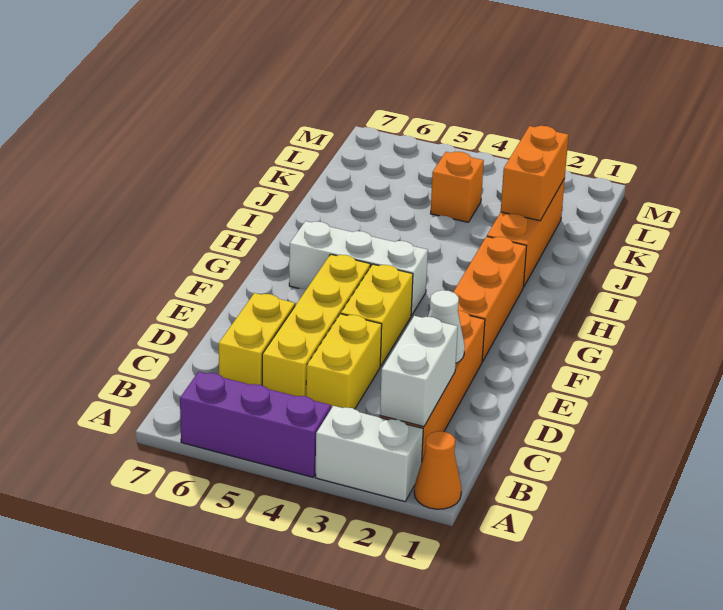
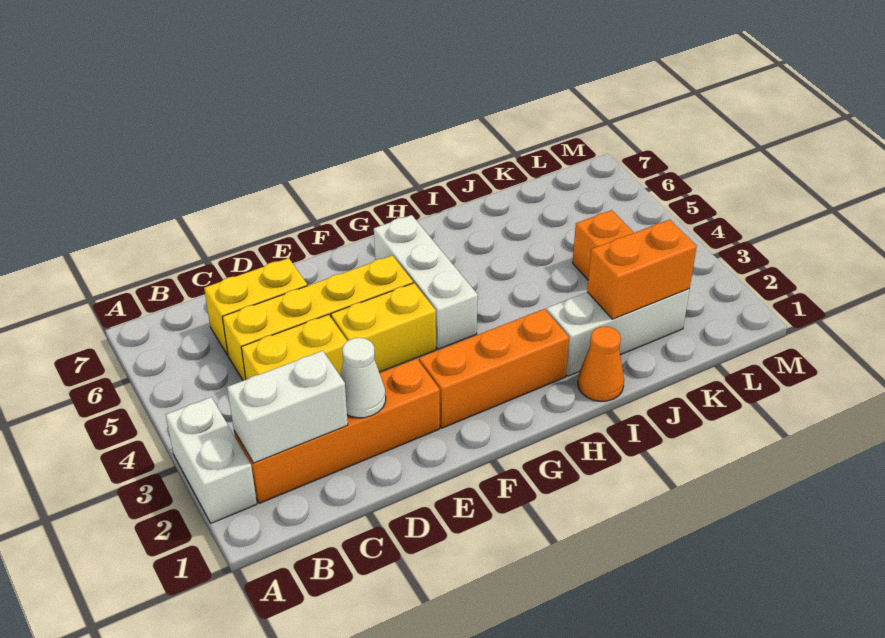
orange 1x1 cone [414,431,461,509] -> orange 1x1 cone moved to [578,326,624,401]
purple 1x3 brick [180,372,331,477] -> none
orange 1x3 brick [487,179,565,287] -> white 1x3 brick [546,289,690,376]

